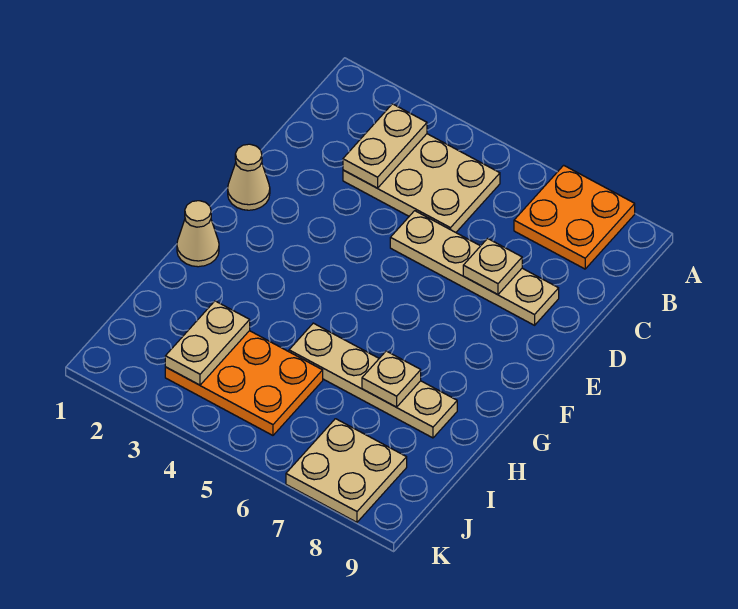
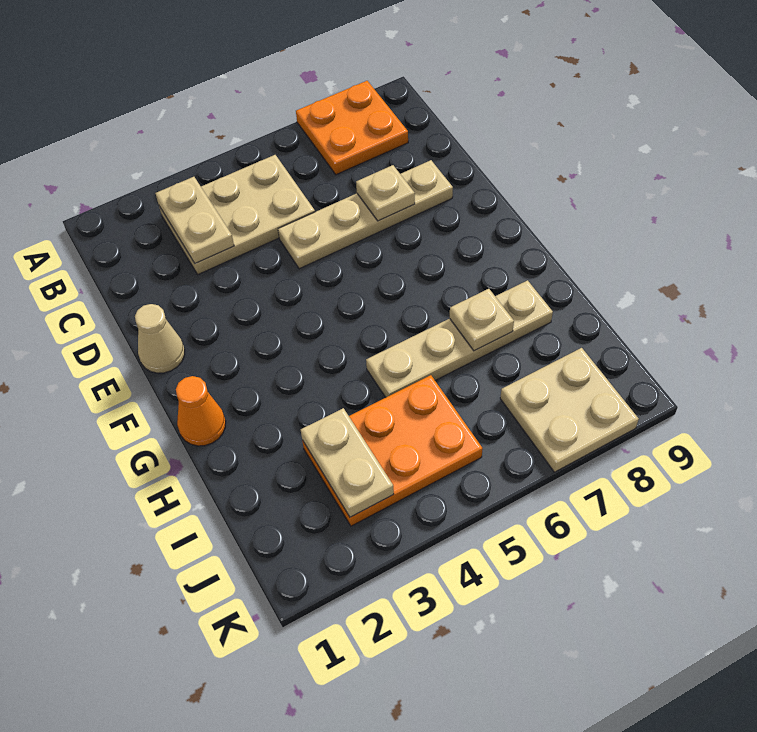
tan 1x1 cone [177,201,219,267] -> orange 1x1 cone [176,376,226,446]

